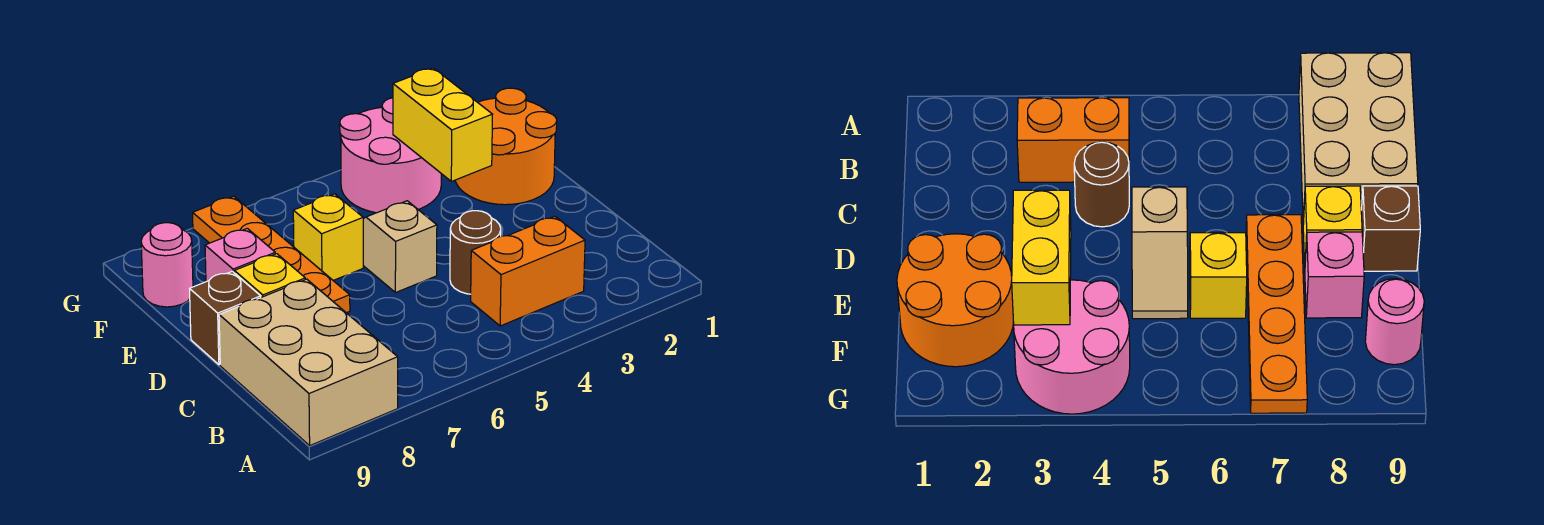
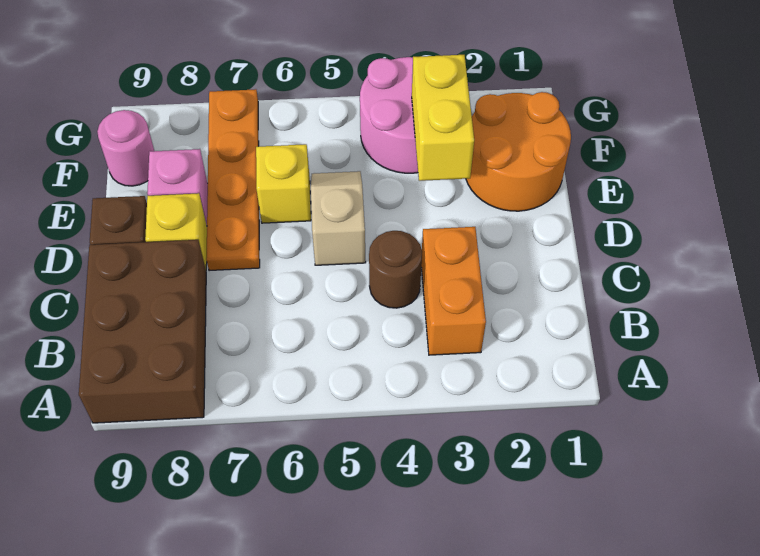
tan 2x3 brick [219,279,398,445] -> brown 2x3 brick [79,240,206,423]
orange 1x2 brick [471,217,585,326] -> orange 1x2 brick turned to [421,227,486,355]

